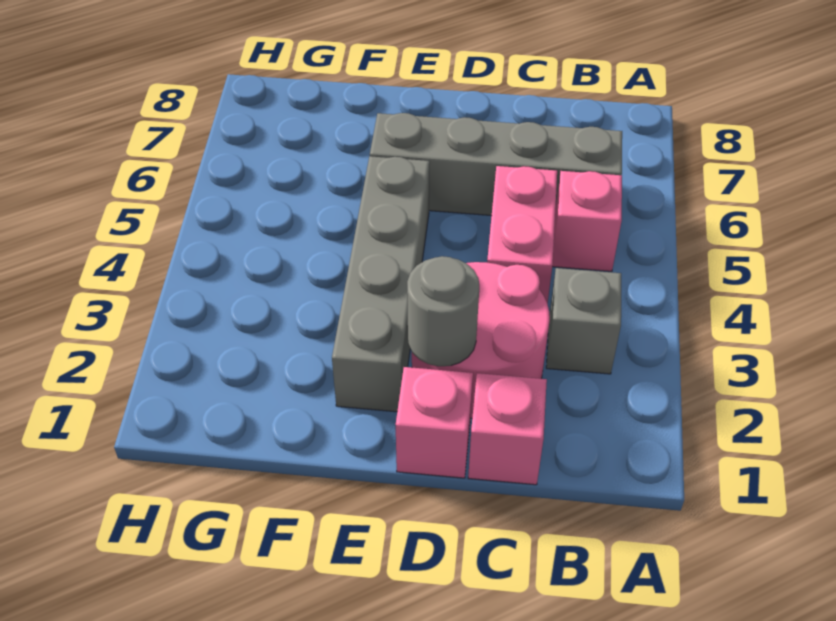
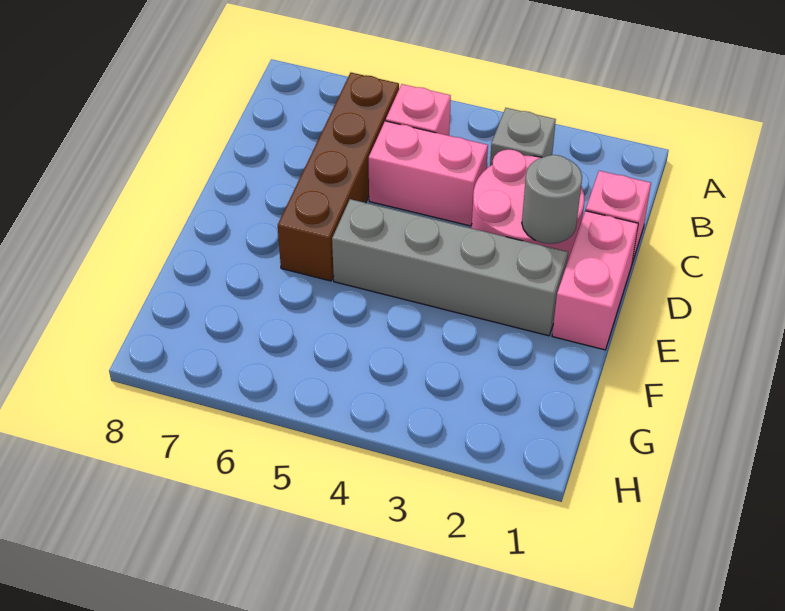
grey 1x4 brick [370,113,622,216] -> brown 1x4 brick [278,73,399,281]
pink 1x1 brick [396,367,473,478] -> pink 1x2 brick [552,211,638,350]

